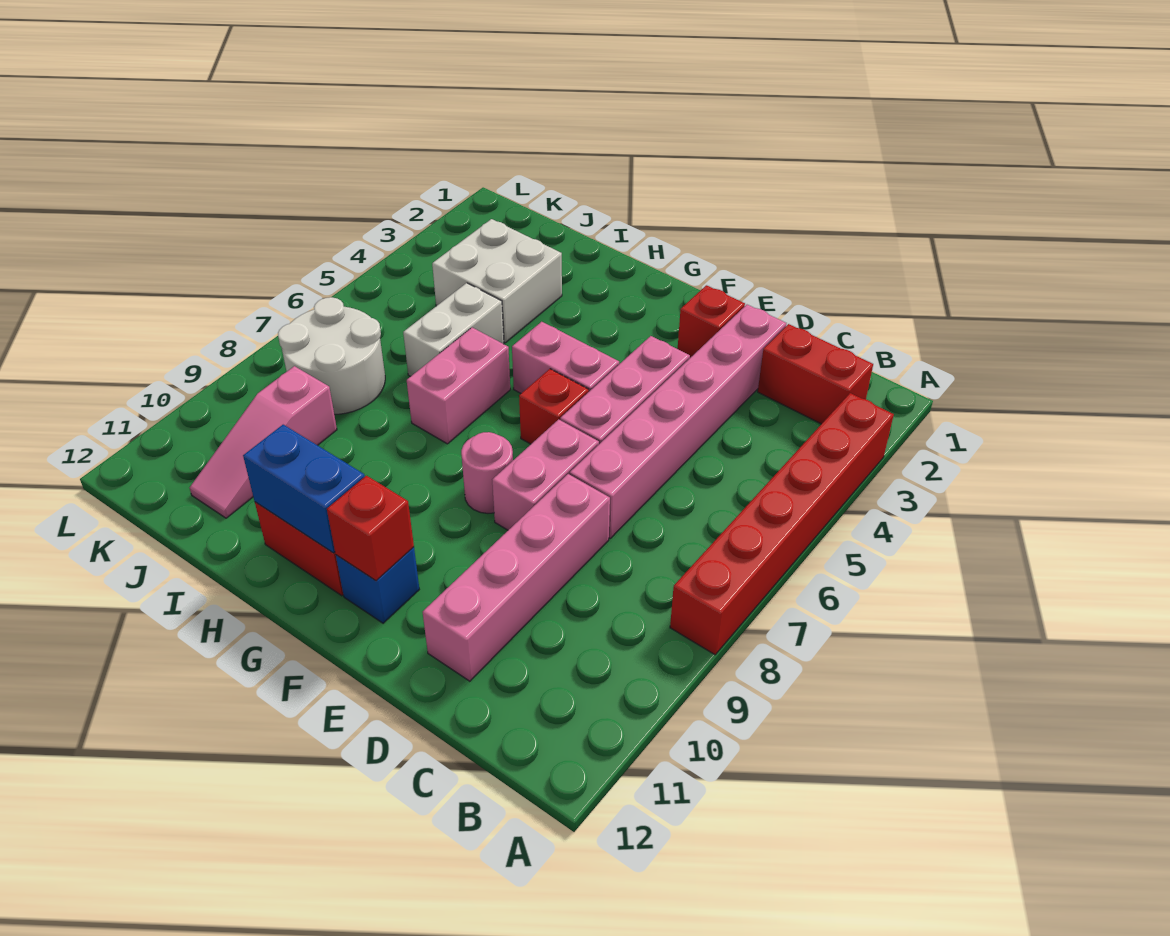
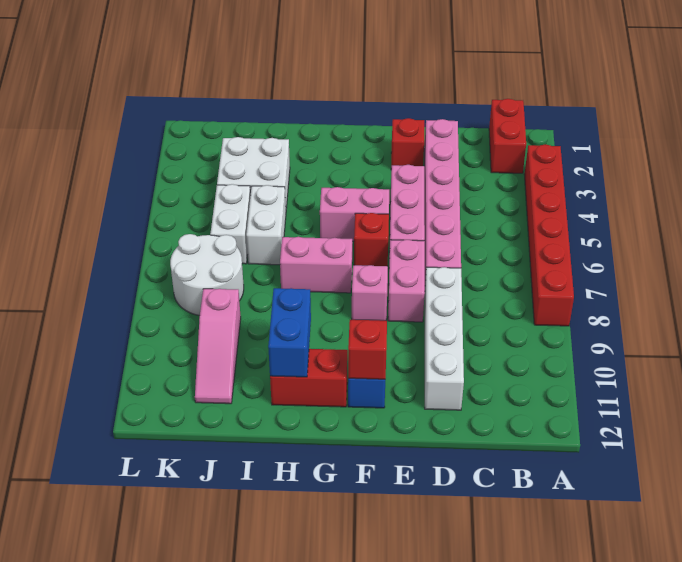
red 1x2 brick [758,324,873,424] -> red 1x2 brick turned to [489,99,526,173]
pink 1x4 brick [423,474,610,681] -> white 1x4 brick [425,267,464,410]
pink 1x1 round brick [461,432,513,513] -> pink 1x1 brick [352,265,388,321]
blue 1x2 brick [243,425,365,553] -> blue 1x2 brick turned to [268,288,311,377]
pink 1x2 brick [407,328,510,444] -> pink 1x2 brick turned to [280,237,352,293]
none -> white 1x2 brick [210,184,251,264]

